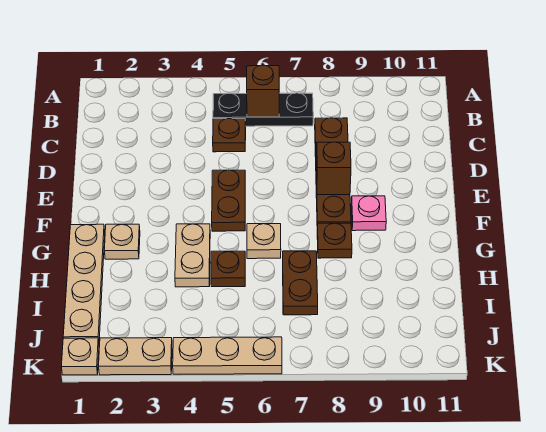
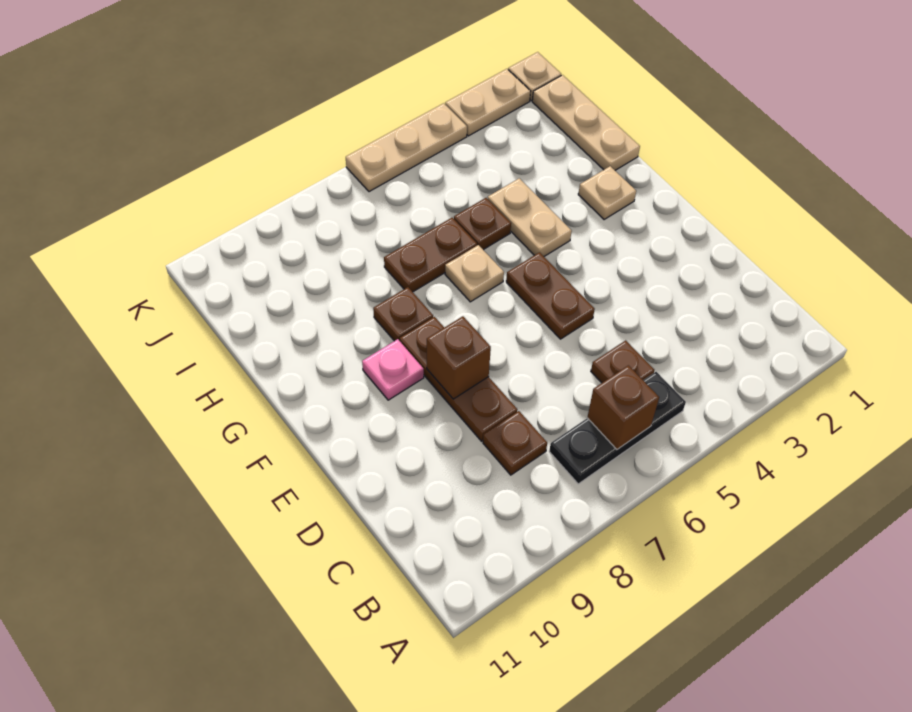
tan 1x4 plate [63,224,105,341] -> tan 1x3 plate [532,75,640,170]
brown 1x2 plate [283,251,318,315] -> brown 1x2 plate turned to [384,218,477,292]

